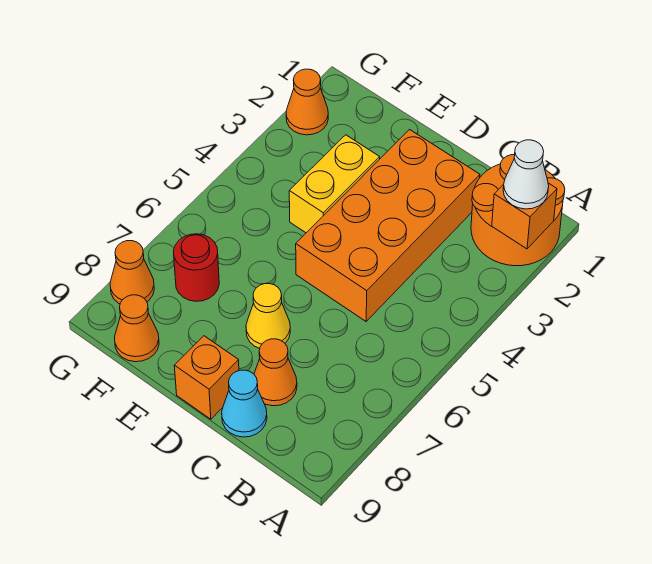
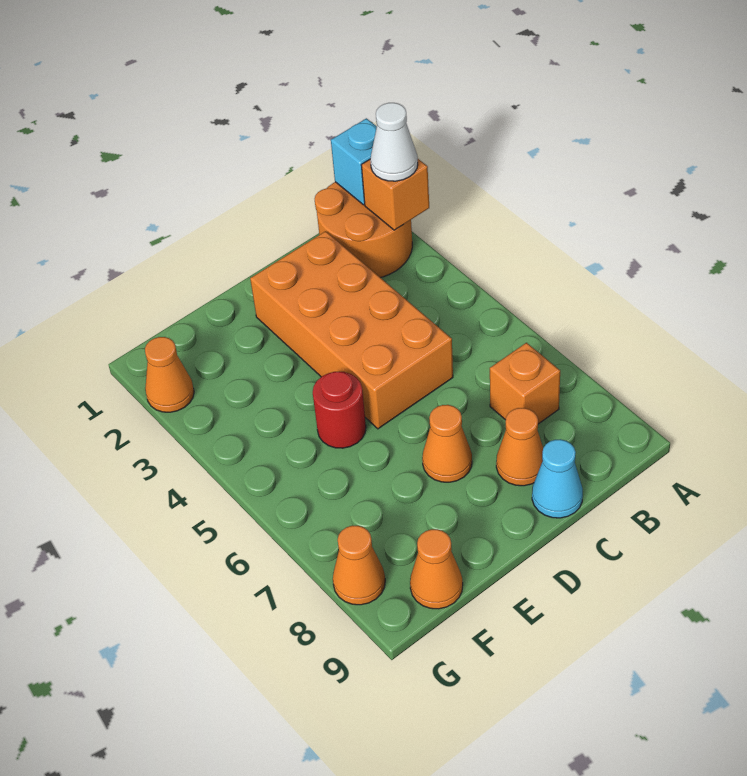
none -> cyan 1x1 brick [331,118,377,205]
yellow 1x1 cone [246,284,290,349] -> orange 1x1 cone [422,405,472,482]
orange 1x1 brick [174,336,239,419] -> orange 1x1 brick moved to [490,343,560,424]
yellow 1x2 brick [289,135,380,233] -> none
red 1x1 round brick [173,234,219,301] -> red 1x1 round brick moved to [313,372,366,448]

